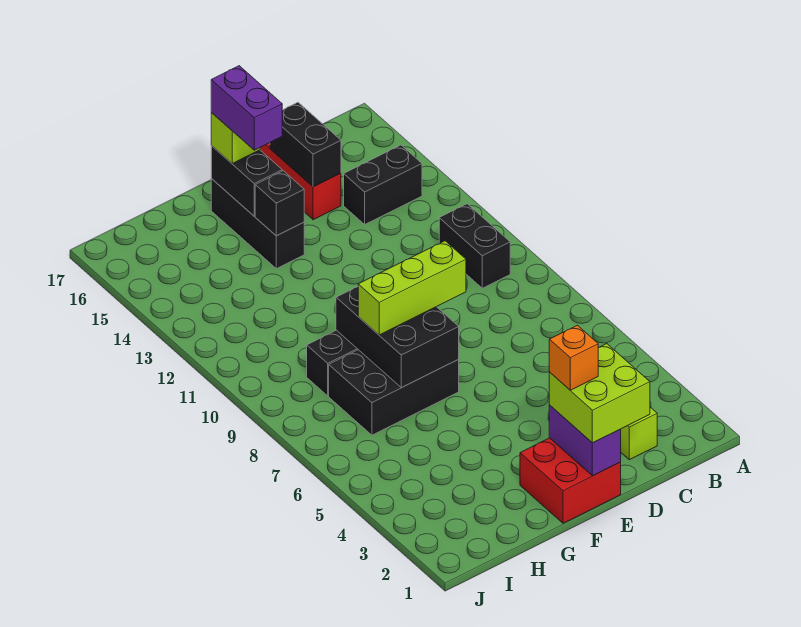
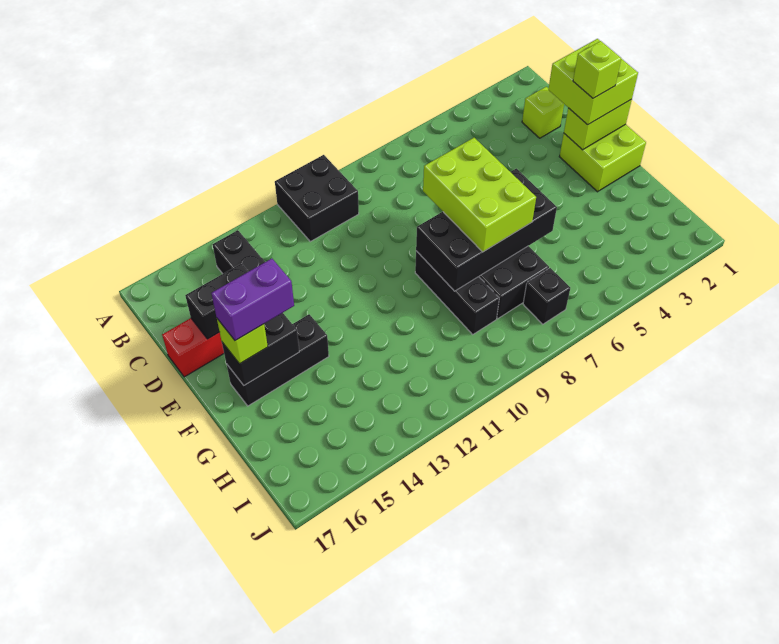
black 1x2 brick [439,204,510,288] -> black 2x2 brick [275,155,359,242]
red 2x2 brick [520,438,621,523] -> lime 2x2 brick [559,124,646,192]
purple 1x2 brick [549,405,621,476] -> lime 1x2 brick [564,99,632,150]
orange 1x1 brick [549,325,598,390] -> lime 1x1 brick [573,41,621,98]
lime 1x3 brick [358,241,466,335] -> lime 2x3 brick [423,138,536,252]
black 2x3 brick [336,287,459,388] -> black 2x4 brick [416,169,557,291]
black 1x1 brick [255,171,304,236] -> black 1x1 brick moved to [523,268,570,324]

